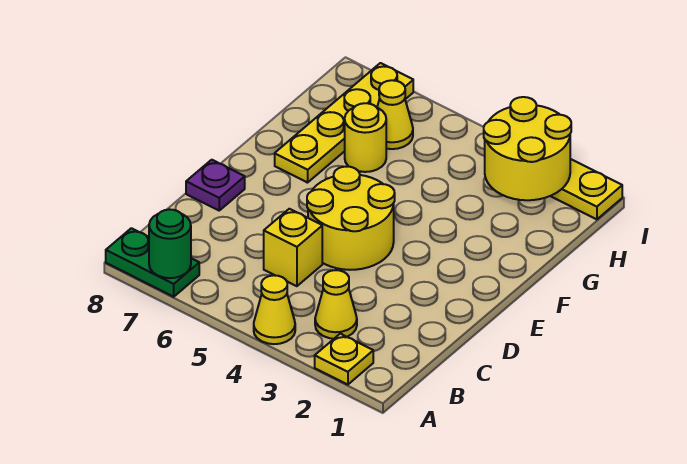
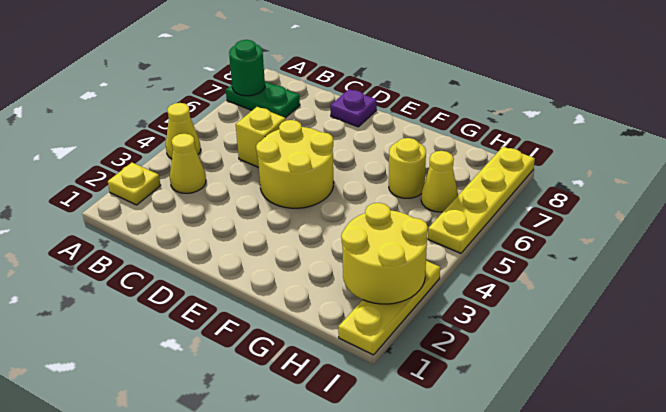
green 1x2 plate [106,228,199,297] -> green 1x2 plate turned to [226,82,300,118]
yellow 1x4 plate [275,63,413,183] -> yellow 1x4 plate turned to [428,147,535,253]

